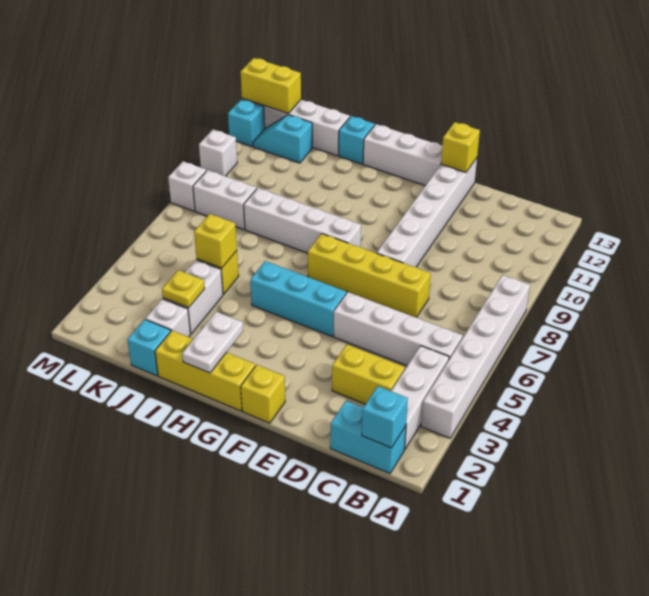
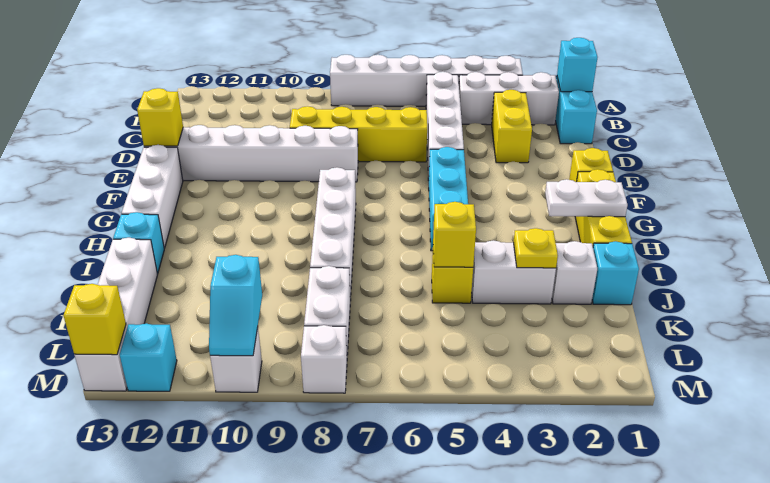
yellow 1x4 brick [308,234,431,317] -> yellow 1x4 brick turned to [290,106,427,162]
cyan 1x2 slope [253,115,312,163] -> cyan 1x2 slope moved to [209,255,262,356]
yellow 1x2 brick [241,58,301,113] -> yellow 1x1 brick [63,284,126,355]

